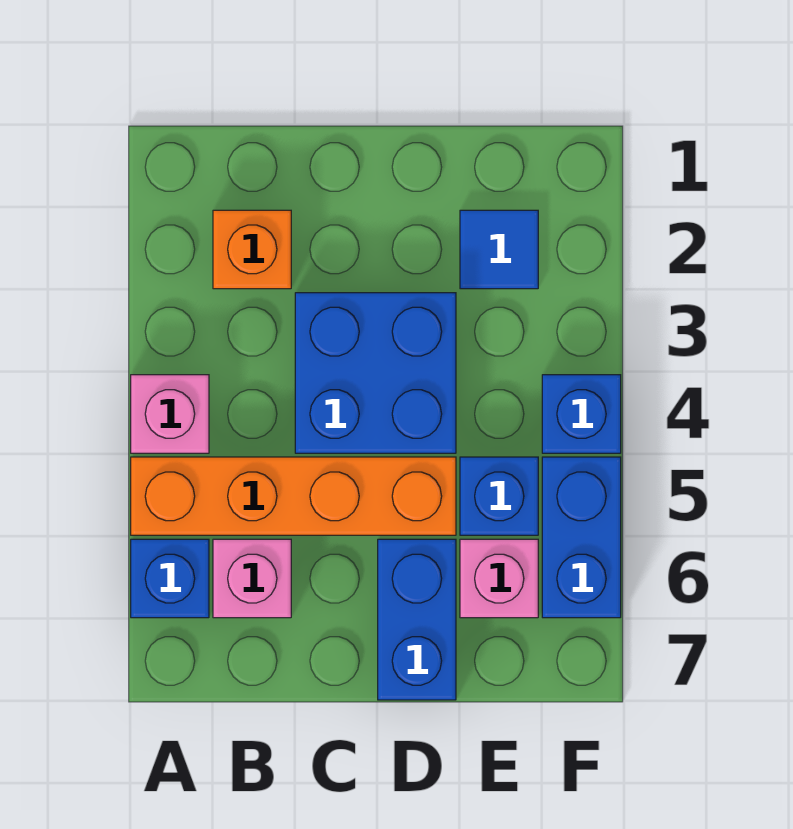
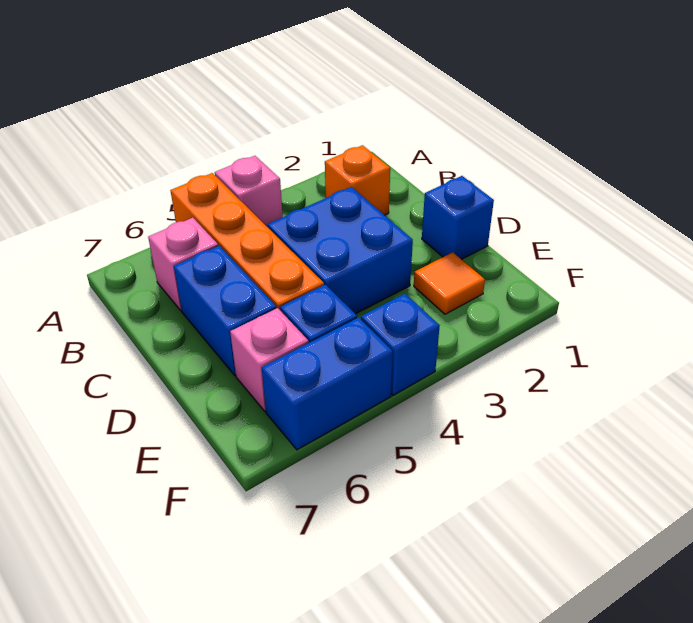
blue 1x1 brick [131,539,209,618] -> blue 1x1 brick moved to [422,176,494,260]
blue 1x2 brick [378,539,456,700] -> blue 1x2 brick turned to [174,246,276,375]
blue 1x1 tile [460,210,538,289] -> orange 1x1 tile [414,252,485,314]

